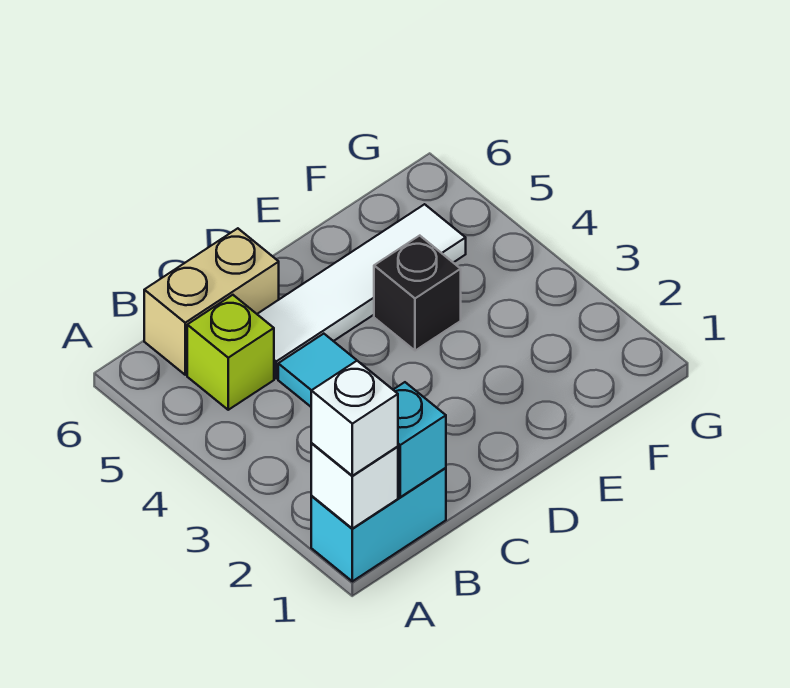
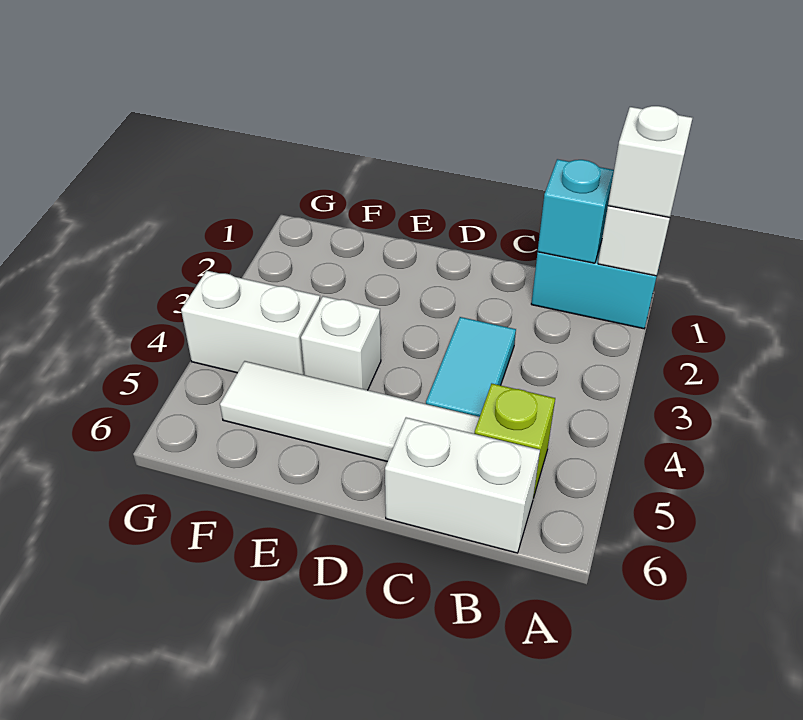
tan 1x2 brick [144,228,279,375] -> white 1x2 brick [385,418,540,553]
black 1x1 brick [374,236,461,351] -> white 1x1 brick [301,296,381,390]
none -> white 1x2 brick [181,271,320,375]

